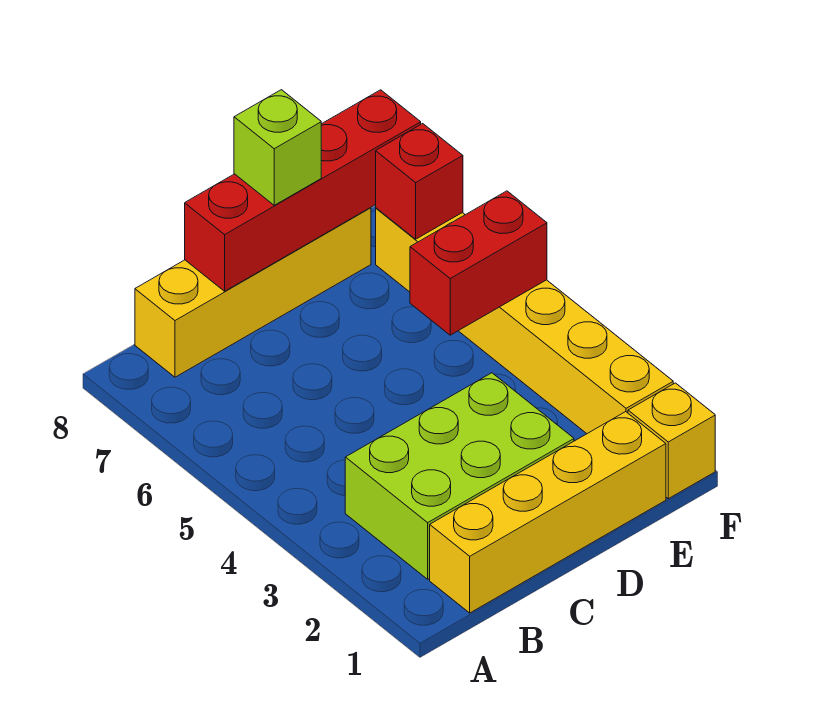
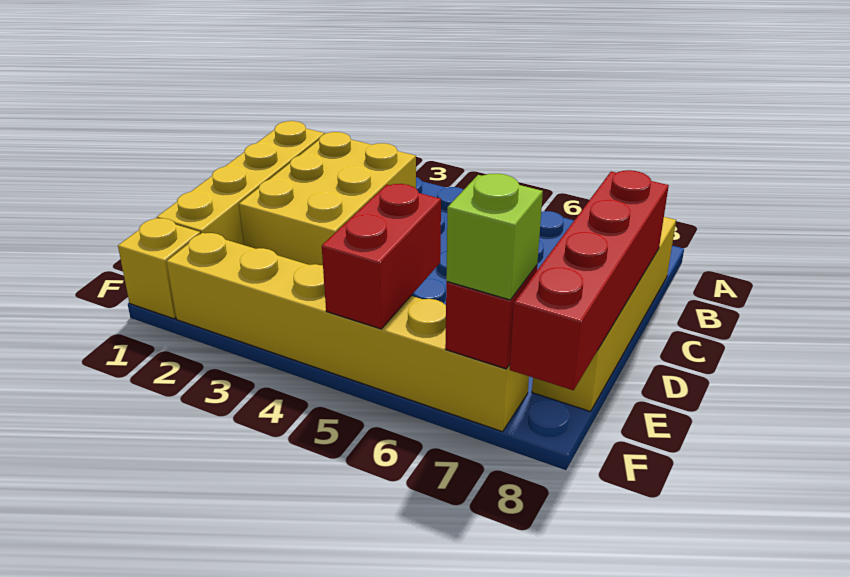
lime 2x3 brick [345,373,574,579] -> yellow 2x3 brick [239,132,416,265]
lime 1x1 brick [234,90,321,205] -> lime 1x1 brick moved to [446,174,543,300]

